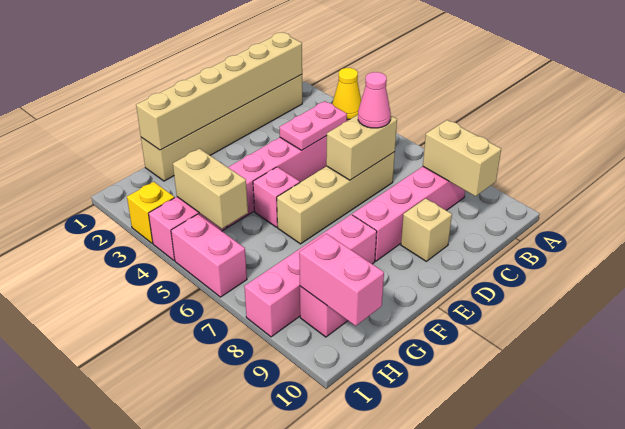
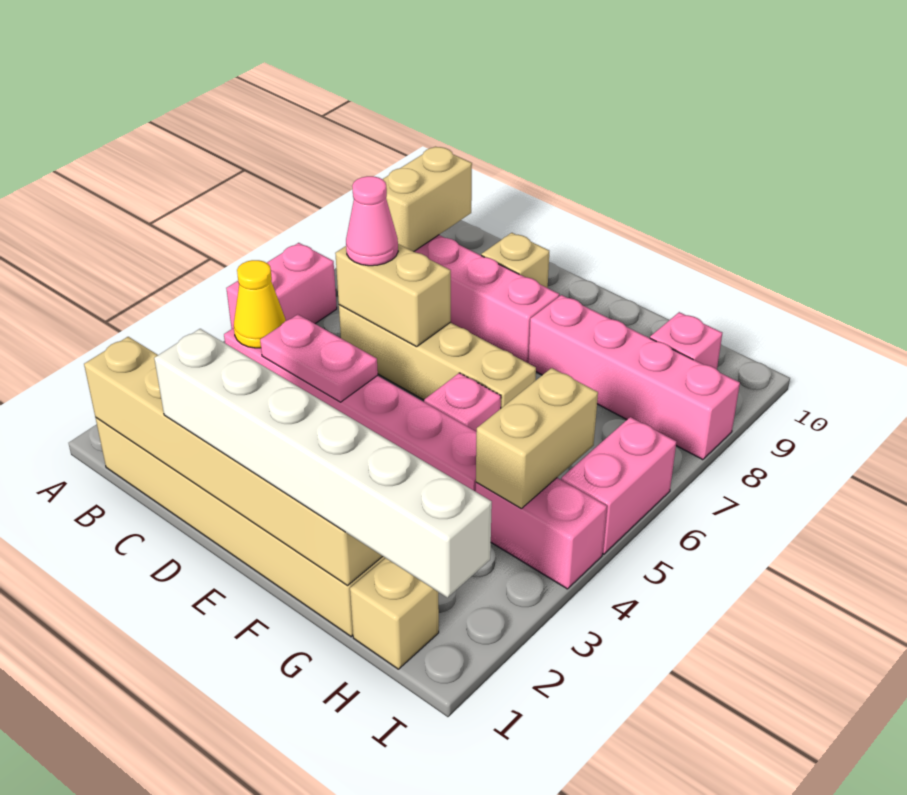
none -> white 1x6 brick [154,329,492,598]
none -> tan 1x1 brick [350,558,439,669]
pink 1x2 brick [299,234,384,326] -> pink 1x2 brick moved to [226,243,337,329]
yellow 1x1 brick [127,182,174,243] -> none

